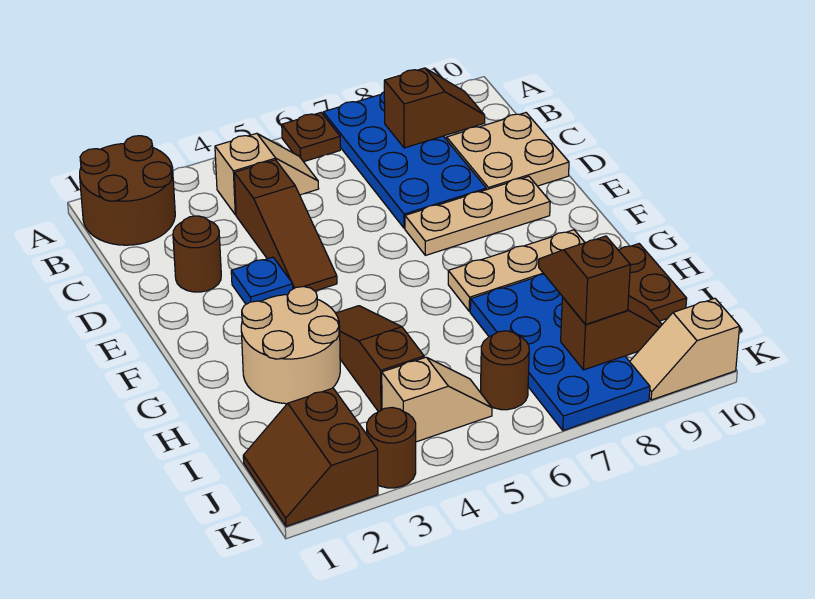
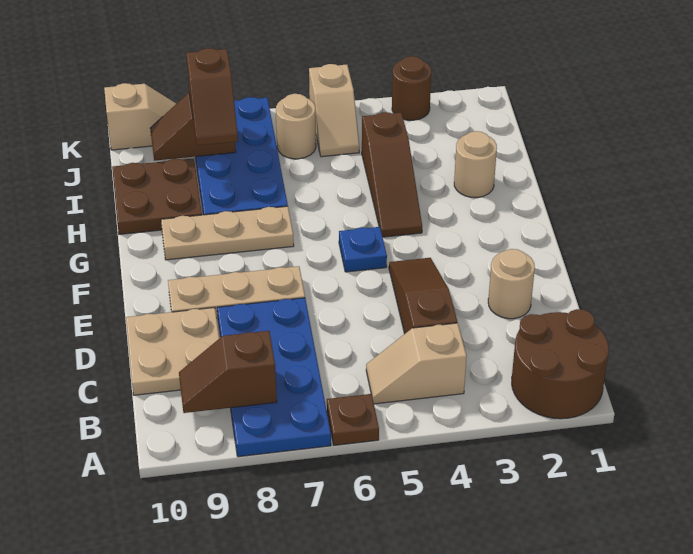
brown 1x1 round brick [173,216,221,292] -> tan 1x1 round brick [488,249,535,319]
blue 1x1 plate [231,257,293,304] -> blue 1x1 plate moved to [339,227,387,272]
tan 2x2 round brick [241,287,340,404] -> tan 1x1 round brick [454,131,497,198]
brown 2x2 slope [243,388,378,526] -> none
tan 1x2 slope [382,357,492,442] -> tan 1x2 slope turned to [309,64,360,157]
brown 1x1 round brick [481,331,529,410] -> tan 1x1 round brick [276,94,316,159]

